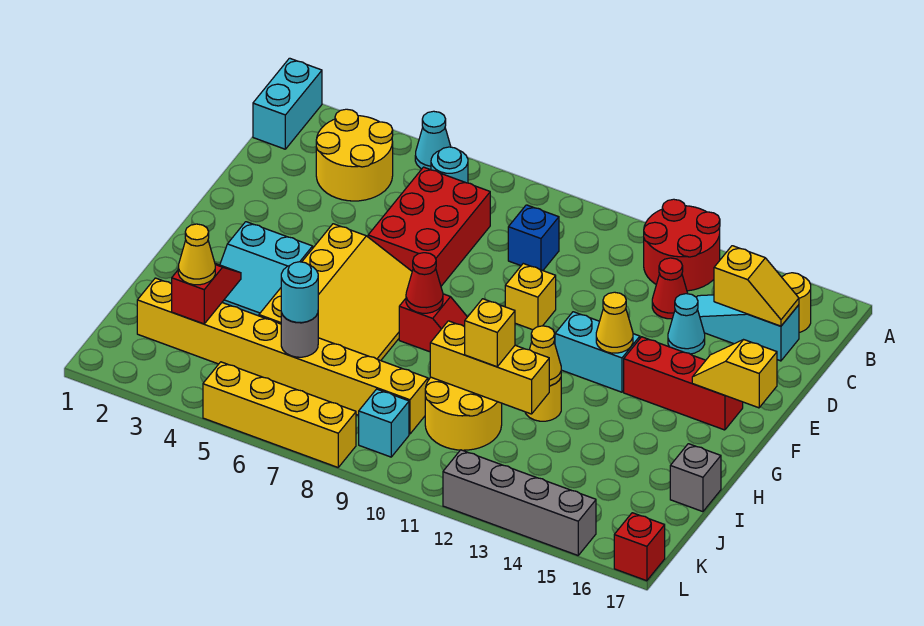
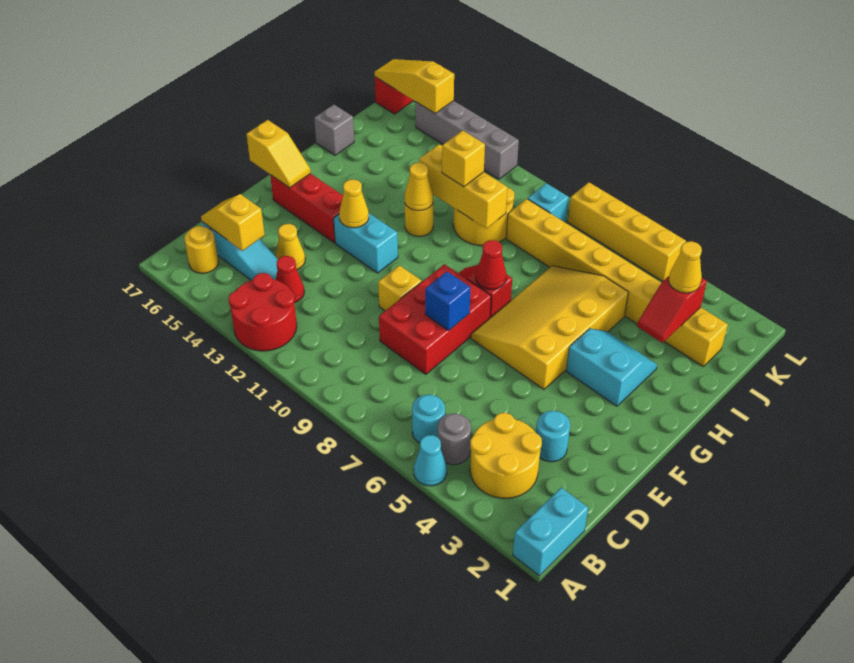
red 2x3 brick [368,167,490,286] -> red 2x3 brick moved to [379,264,491,374]
blue 1x1 brick [508,205,559,271] -> blue 1x1 brick moved to [425,271,471,331]
cyan 1x1 cone [668,294,705,354] -> yellow 1x1 cone [276,224,305,270]
grey 1x1 round brick [281,313,318,357] -> grey 1x1 round brick moved to [438,414,471,465]
cyan 1x1 round brick [281,262,318,323] -> cyan 1x1 round brick moved to [536,411,570,462]
none -> yellow 1x3 slope [374,59,454,114]

